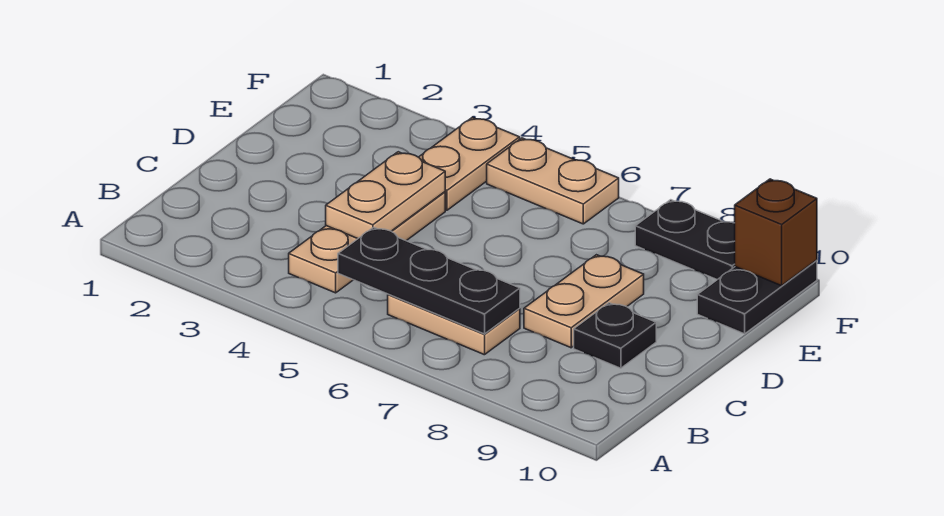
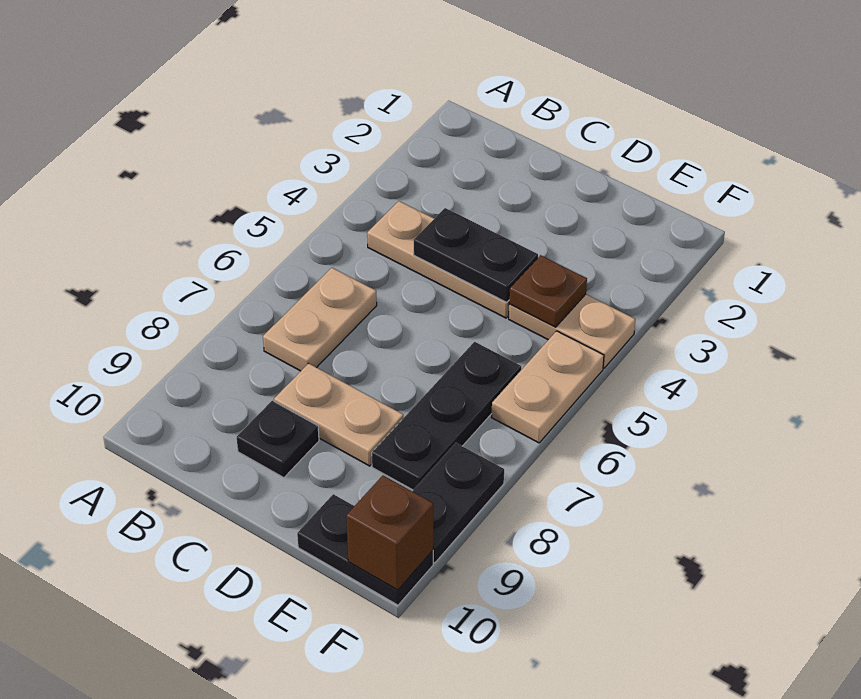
black 1x3 plate [338,227,520,334] -> black 1x3 plate moved to [372,342,521,490]
tan 1x2 plate [326,152,445,239] -> black 1x2 plate [414,208,538,302]
none -> brown 1x1 plate [509,255,587,327]

